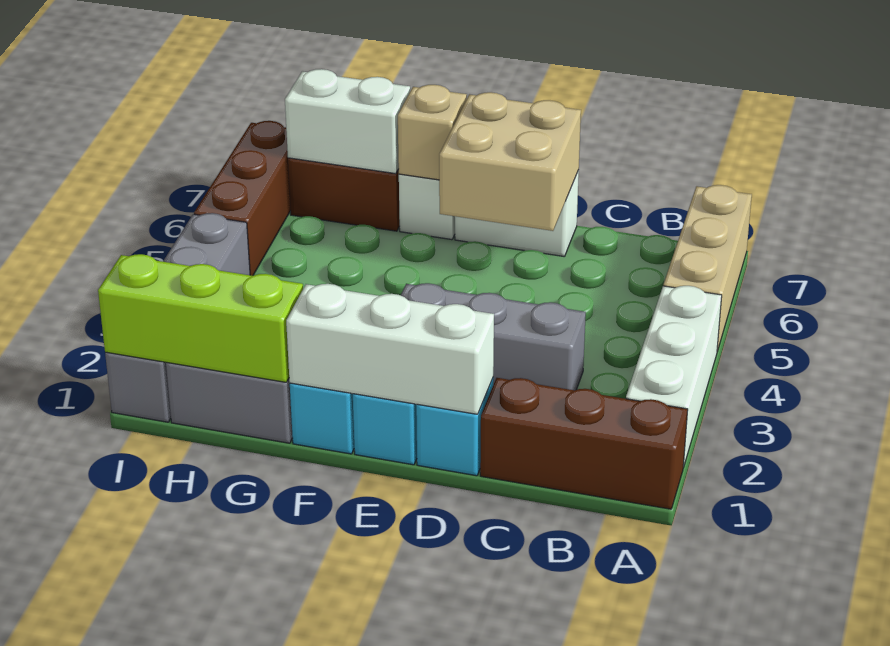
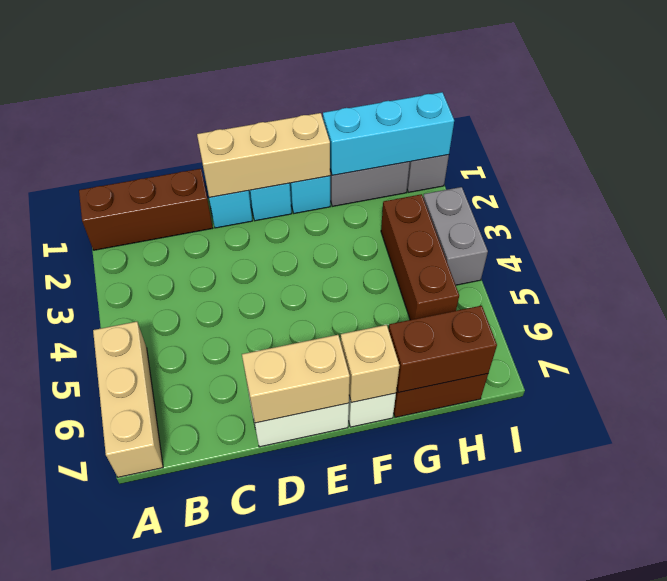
white 1x3 brick [626,286,722,467] -> none
grey 1x3 brick [401,283,586,390] -> none
white 1x3 brick [286,284,494,414] -> tan 1x3 brick [197,113,330,198]
tan 2x2 brick [439,92,581,231] -> tan 1x2 brick [242,335,350,423]
lime 1x3 brick [98,254,303,382] -> cyan 1x3 brick [323,92,454,175]
white 1x2 brick [285,69,410,174] -> brown 1x2 brick [388,306,497,393]
brown 1x3 brick [194,121,291,276] -> brown 1x3 brick moved to [381,194,459,320]

